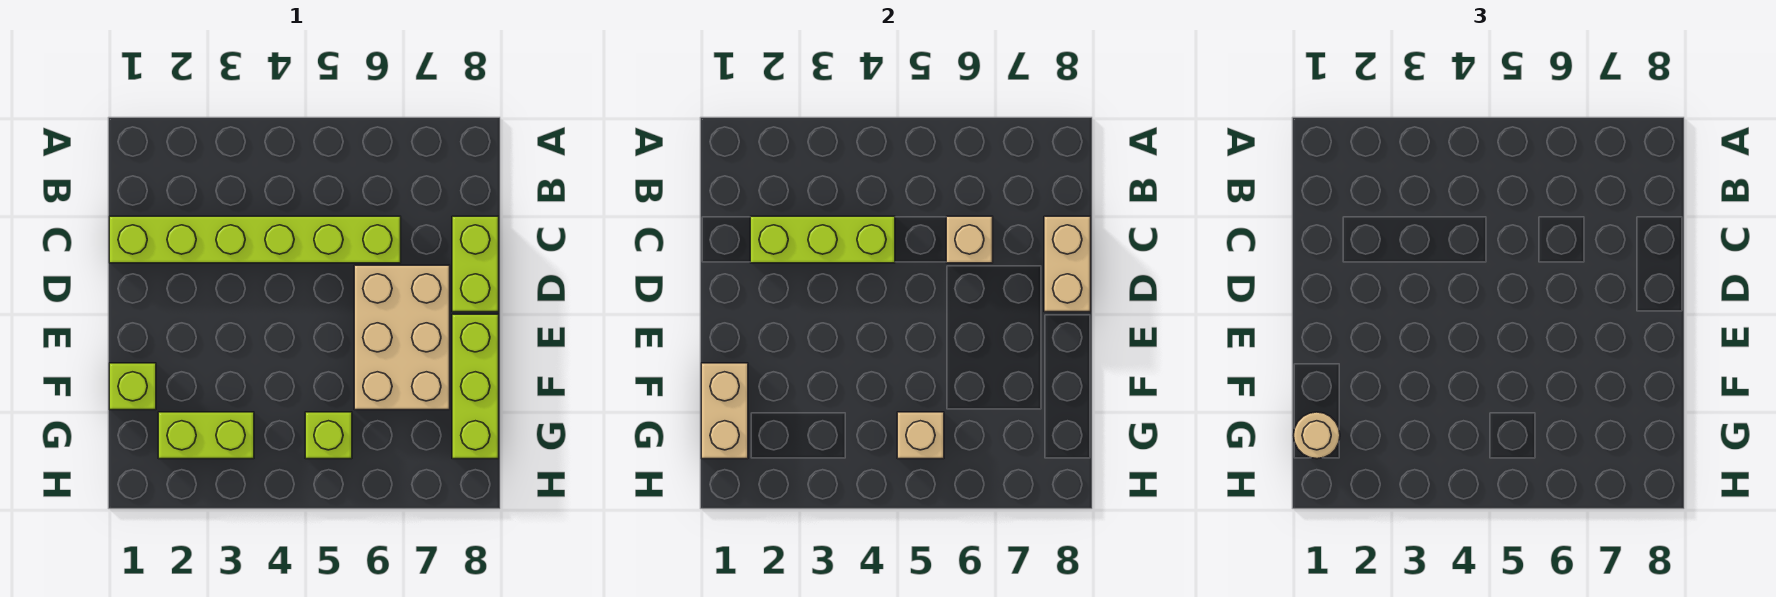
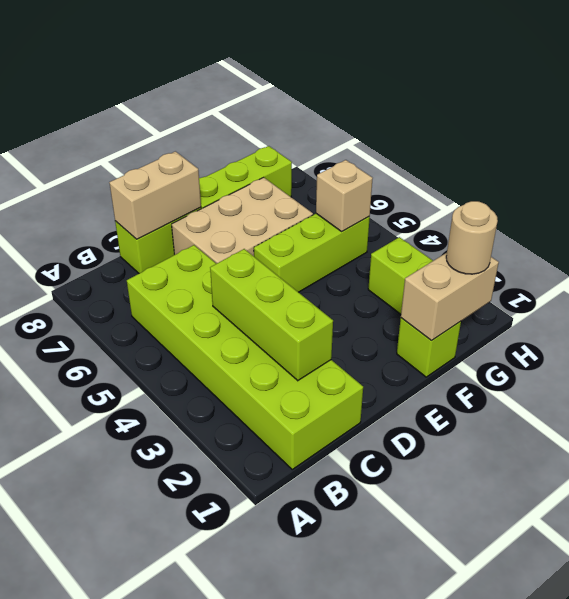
lime 1x6 brick [109,216,401,263] -> lime 2x6 brick [127,245,363,469]
tan 1x1 brick [946,216,993,263] -> none
lime 1x1 brick [305,412,352,459] -> lime 1x3 brick [254,214,370,292]

